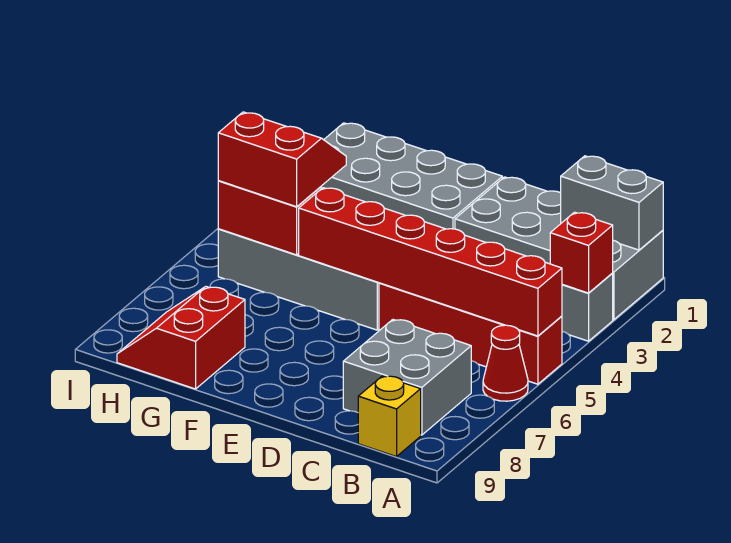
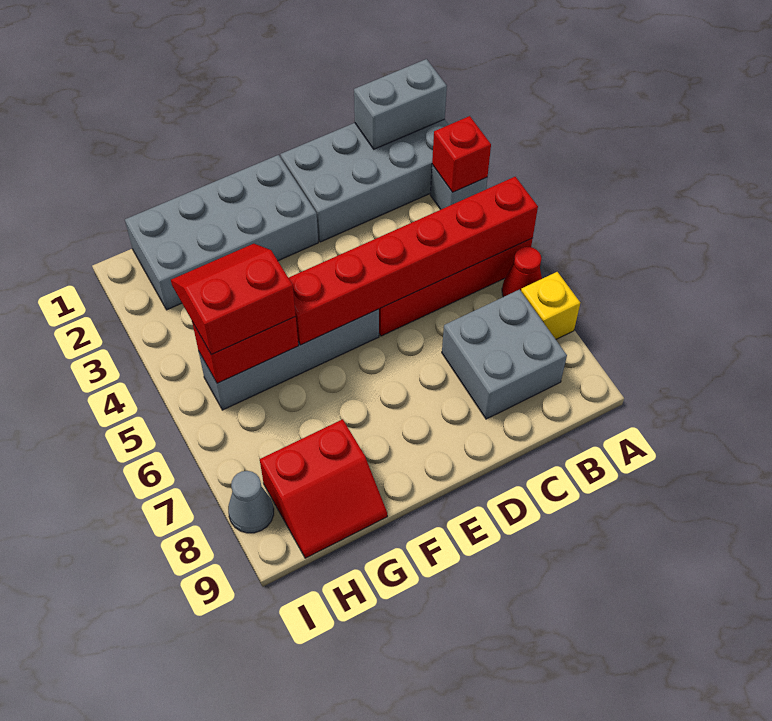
yellow 1x1 brick [358,376,421,457] -> yellow 1x1 brick moved to [521,272,580,339]
red 2x2 slope [117,287,245,389] -> red 2x2 slope turned to [260,419,387,558]
none -> grey 1x1 cone [228,471,274,533]

